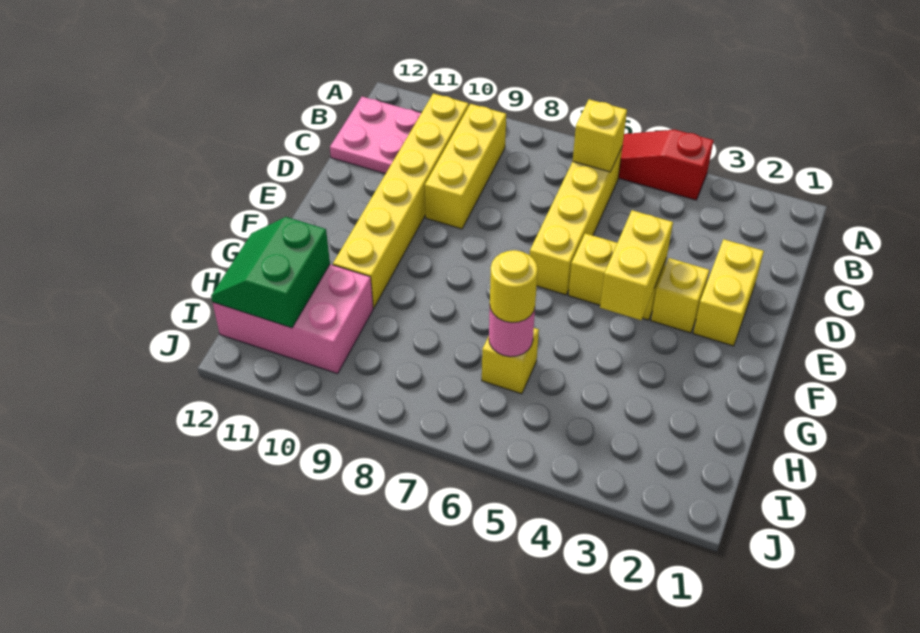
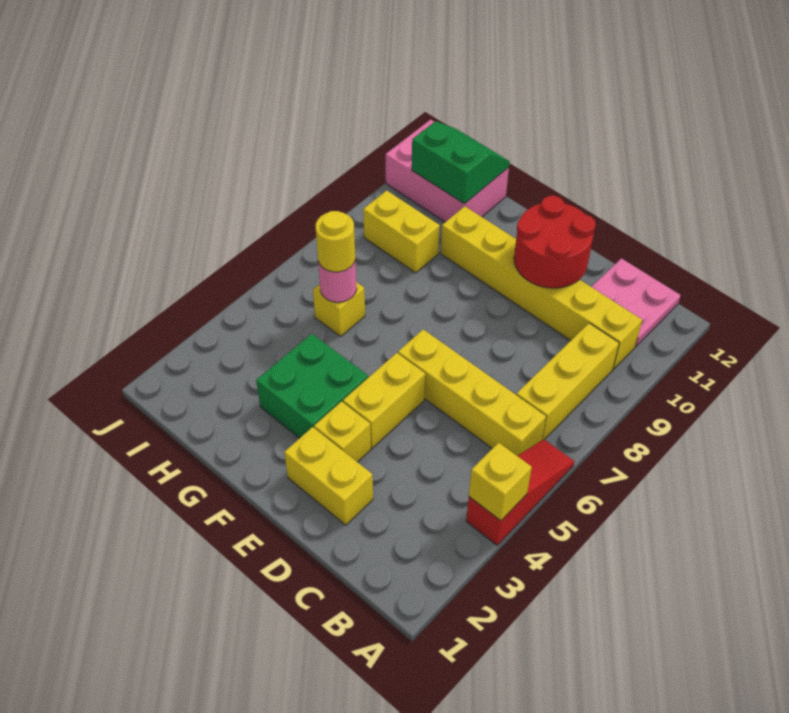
yellow 1x1 brick [573,99,627,172] -> yellow 1x1 brick moved to [469,443,532,521]
yellow 1x3 brick [425,104,506,229] -> yellow 1x3 brick turned to [516,323,619,440]
none -> red 2x2 round brick [514,196,596,288]
yellow 1x2 brick [600,210,673,320] -> yellow 1x2 brick moved to [363,190,440,273]
none -> green 2x2 brick [256,334,368,438]
pink 2x3 brick [213,264,373,373] -> pink 2x3 brick turned to [386,120,509,222]

